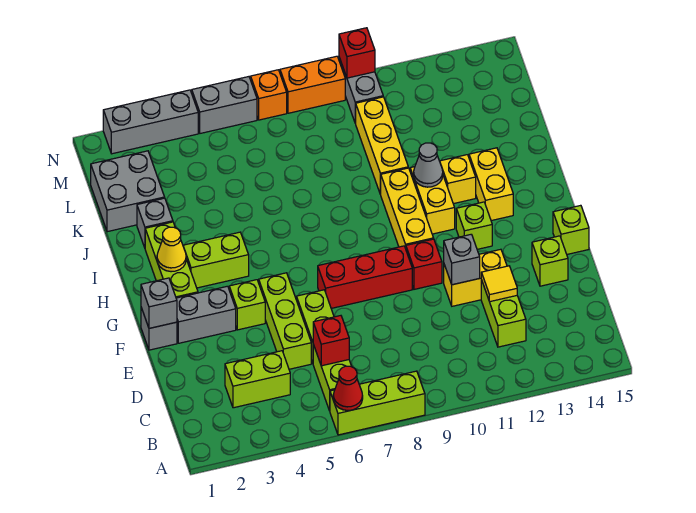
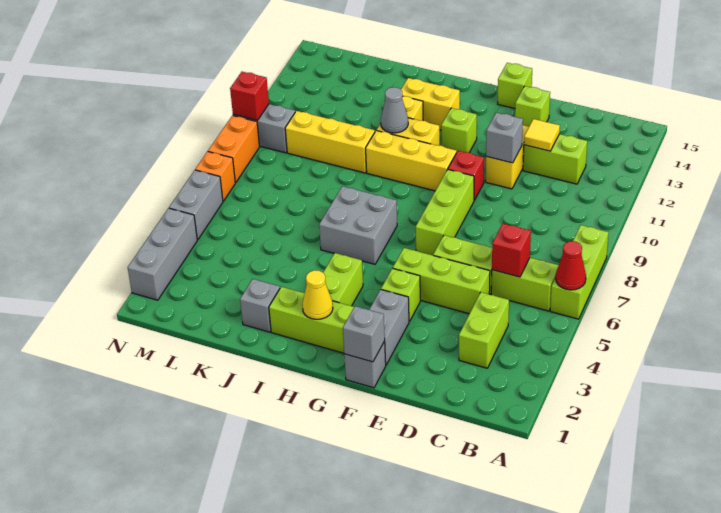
red 1x3 brick [318,246,412,308] -> lime 1x3 brick [416,170,474,255]
grey 2x2 brick [91,151,165,232] -> grey 2x2 brick moved to [319,186,397,264]

